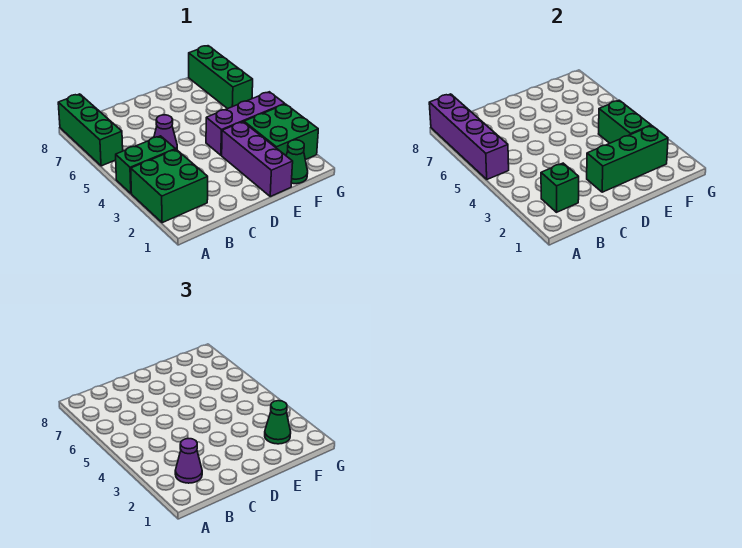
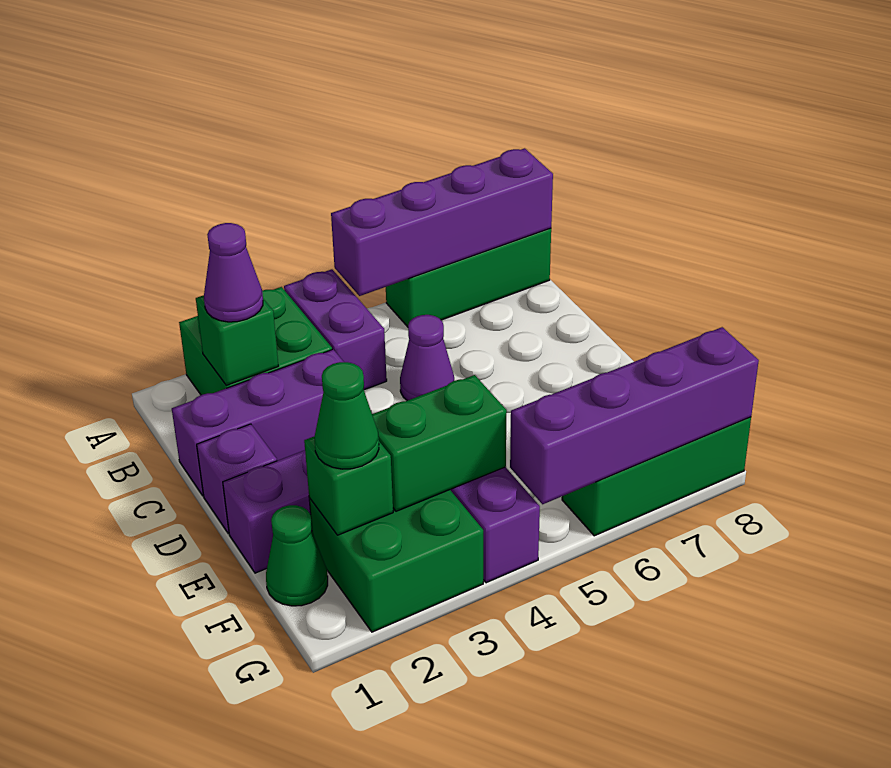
green 1x2 brick [116,136,175,193] -> purple 1x2 brick [284,269,387,390]
none -> purple 1x3 brick [172,349,344,496]
none -> purple 1x1 brick [197,424,277,534]
green 1x3 brick [587,126,668,192] -> green 1x1 brick [304,436,393,535]
none -> purple 1x4 brick [510,327,759,504]

